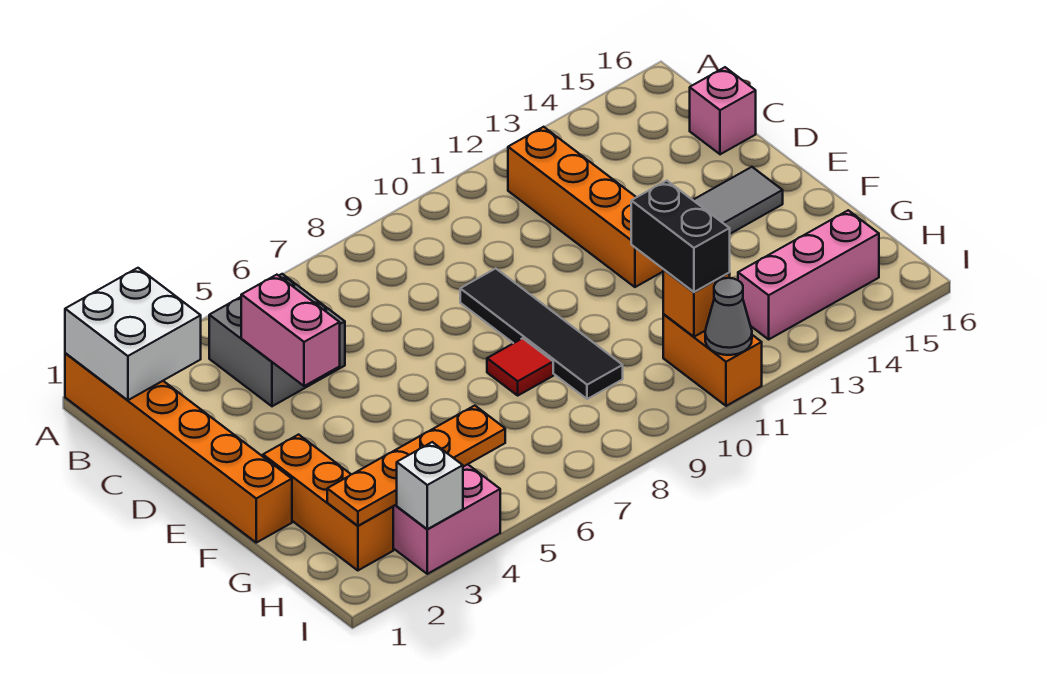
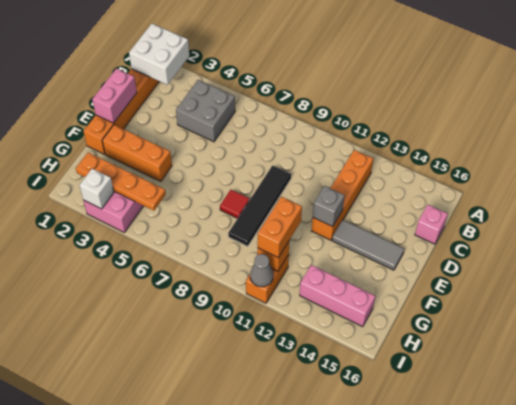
pink 1x2 brick [241,275,340,386] -> pink 1x2 brick moved to [92,69,137,123]
none -> grey 1x1 brick [313,186,345,227]
orange 1x3 brick [263,435,393,570] -> orange 1x3 brick turned to [102,125,172,181]
black 1x2 brick [631,181,730,292] -> orange 1x2 brick [258,197,302,258]

